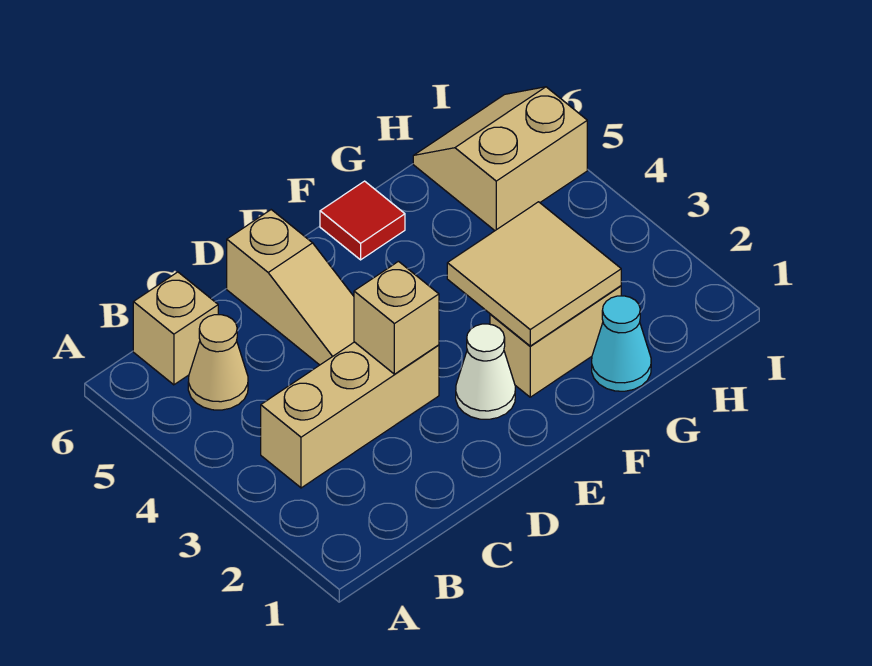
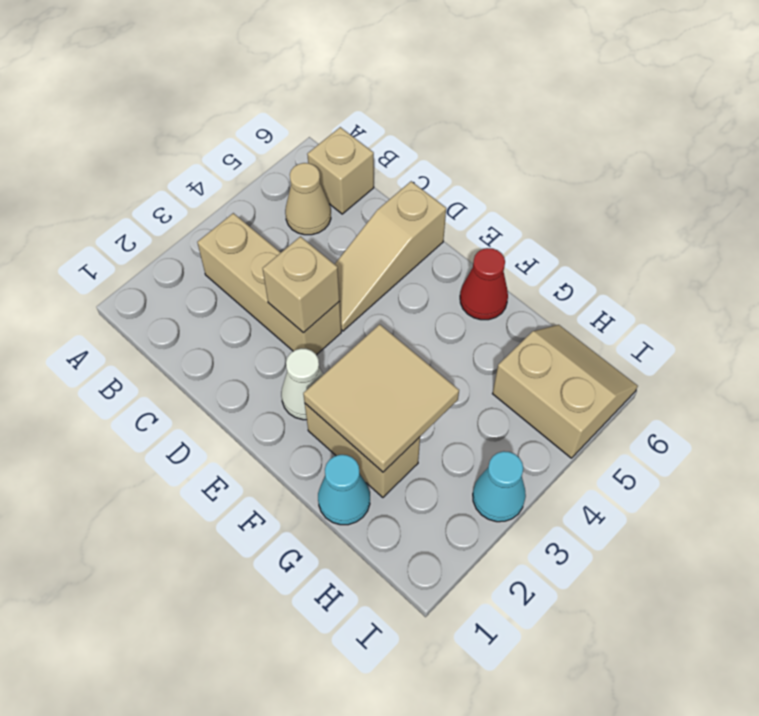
red 1x1 tile [320,181,405,260] -> red 1x1 cone [460,248,508,320]
none -> cyan 1x1 cone [473,451,526,522]

